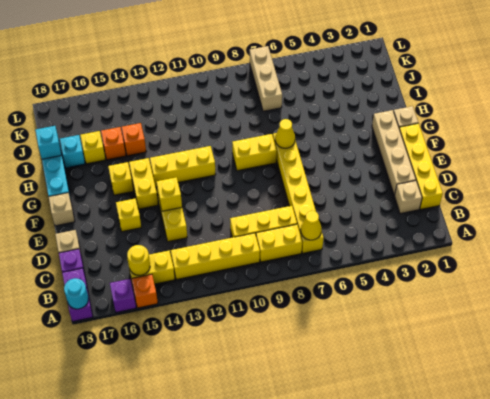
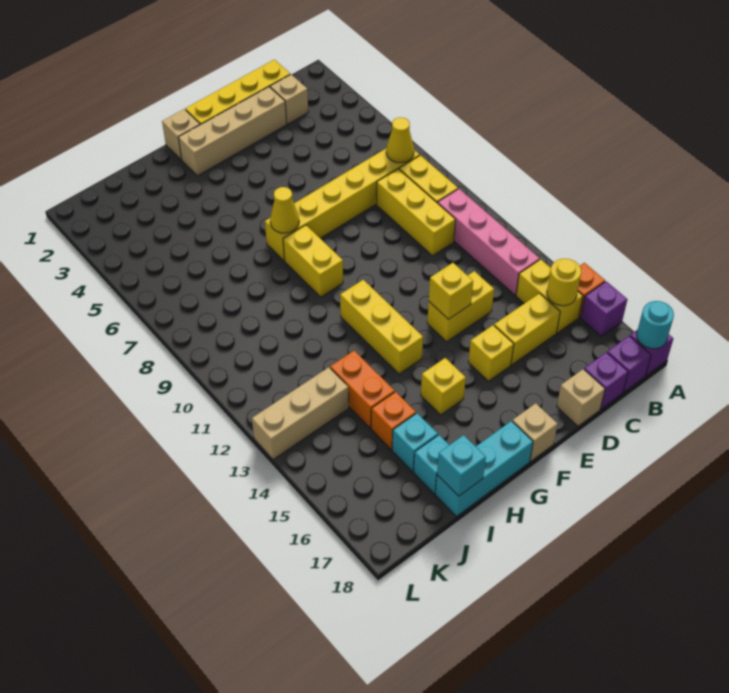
yellow 1x4 brick [171,233,260,280] -> pink 1x4 brick [438,189,540,295]
yellow 1x2 brick [129,158,158,209] -> yellow 1x2 brick moved to [494,293,560,365]
orange 1x1 brick [122,123,146,156] -> orange 1x2 brick [330,351,395,428]
yellow 1x1 brick [80,131,106,164] -> cyan 1x1 brick [392,413,438,471]
tan 1x3 brick [250,46,282,111] -> tan 1x3 brick moved to [252,367,349,460]

